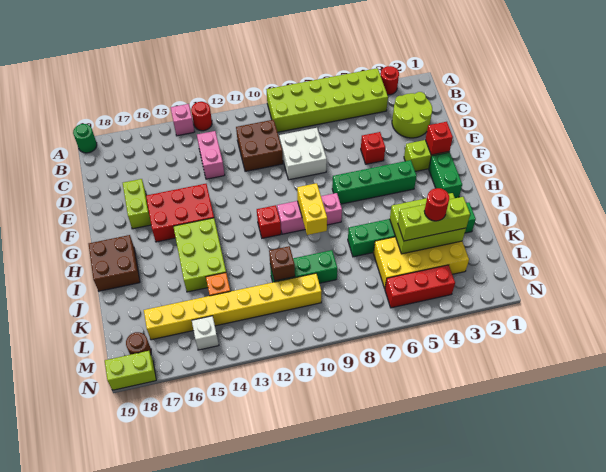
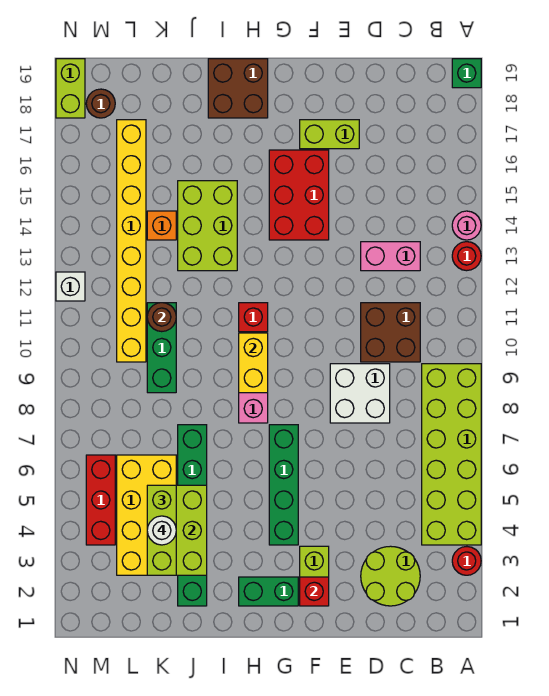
pink 1x1 brick [171,104,194,136] -> pink 1x1 round brick [452,211,481,240]
green 1x1 round brick [73,124,97,153] -> green 1x1 brick [452,59,481,88]
red 1x1 brick [361,132,385,164] -> none
yellow 1x2 brick [297,183,327,235] -> yellow 1x2 brick turned to [239,333,268,393]
lime 2x3 brick [173,218,226,292] -> lime 2x3 brick turned to [178,181,237,271]
red 1x1 round brick [424,188,449,221] -> white 1x1 round brick [147,516,176,545]
brown 1x1 brick [269,246,295,281] -> brown 1x1 round brick [147,303,176,332]
white 1x1 brick [192,316,219,350] -> white 1x1 brick moved to [56,272,85,301]

